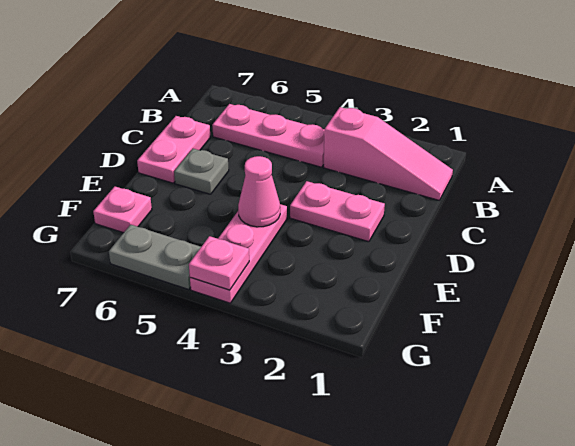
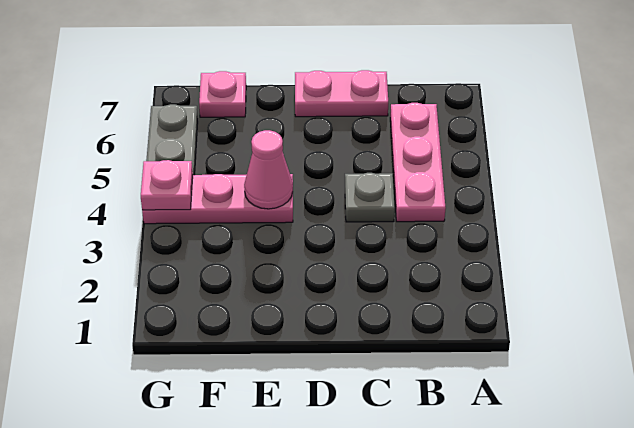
pink 1x3 slope [323,107,453,200] -> none
pink 1x2 plate [290,181,385,242] -> none
grey 1x1 plate [174,149,229,194] -> grey 1x1 plate moved to [345,173,395,222]

